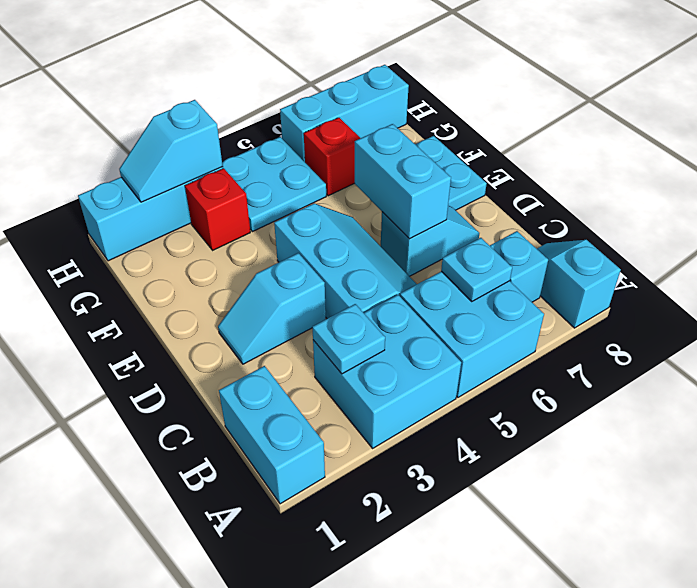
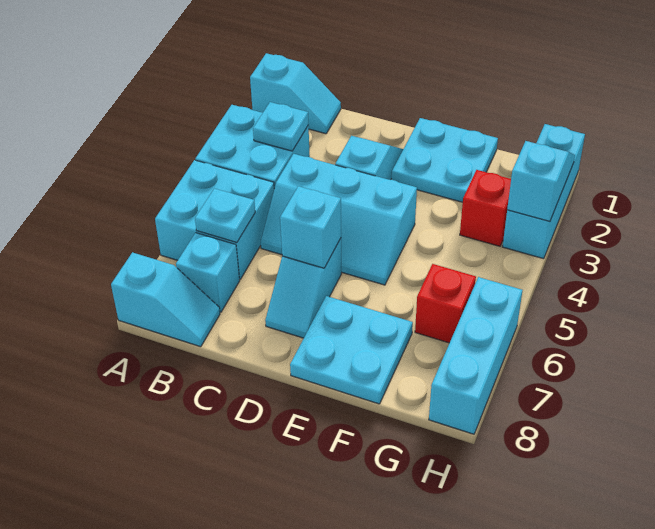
cyan 1x2 brick [219,366,325,504] -> cyan 1x2 slope [250,53,341,134]
cyan 1x2 brick [355,124,451,239] -> cyan 1x1 brick [280,186,341,268]
cyan 2x2 plate [222,137,326,232] -> cyan 2x2 plate moved to [392,118,498,202]

